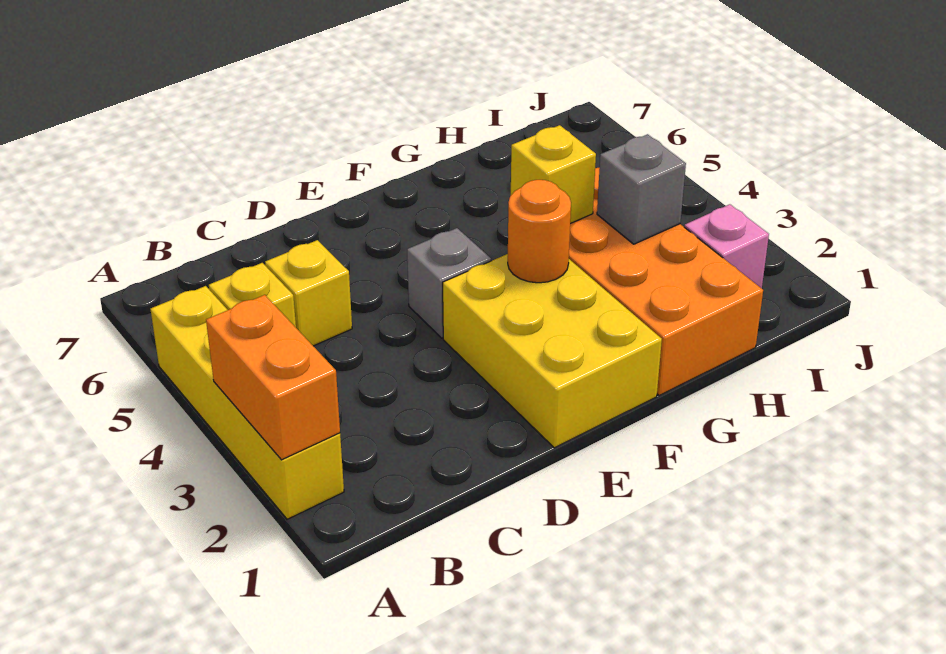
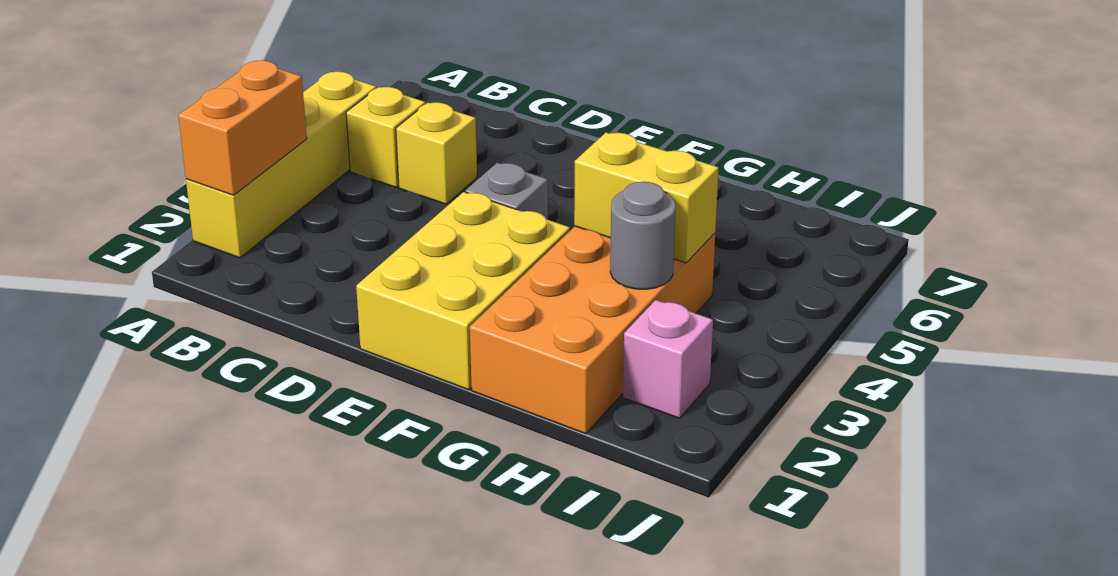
orange 1x1 round brick [508,180,571,283] -> none
yellow 1x1 brick [511,125,596,224] -> yellow 1x2 brick [574,133,719,263]
grey 1x1 brick [597,134,686,244] -> grey 1x1 round brick [610,182,676,289]

